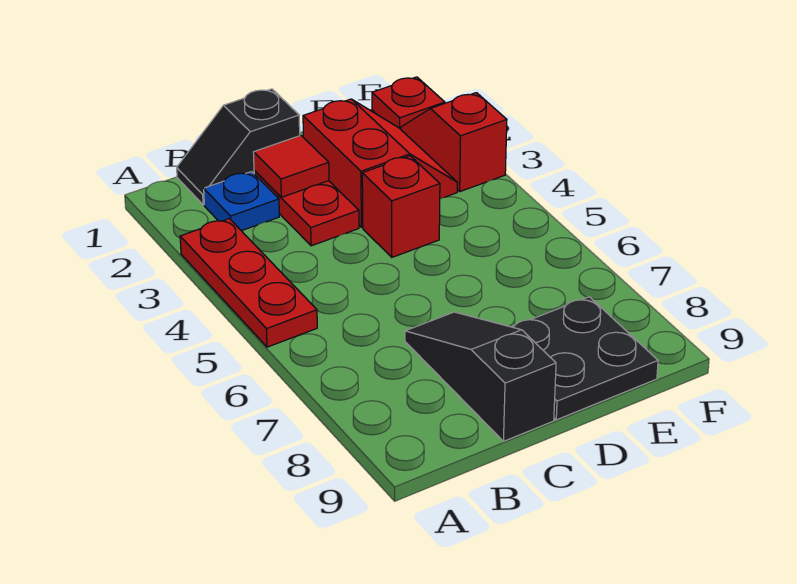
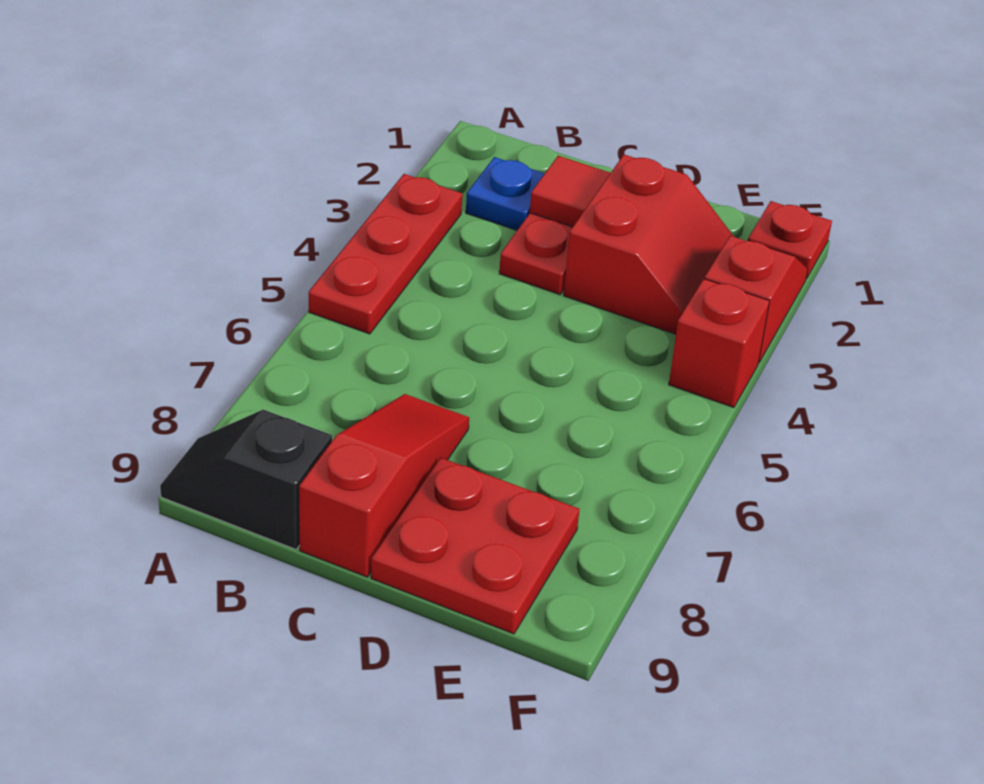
black 1x2 slope [177,89,300,205] -> black 1x2 slope moved to [160,410,332,549]
black 1x3 slope [405,312,556,441] -> red 1x3 slope [299,394,469,577]
red 1x1 brick [362,156,440,257] -> red 1x1 brick moved to [669,279,770,408]
black 2x2 plate [513,297,658,420] -> red 2x2 plate [371,458,580,634]

